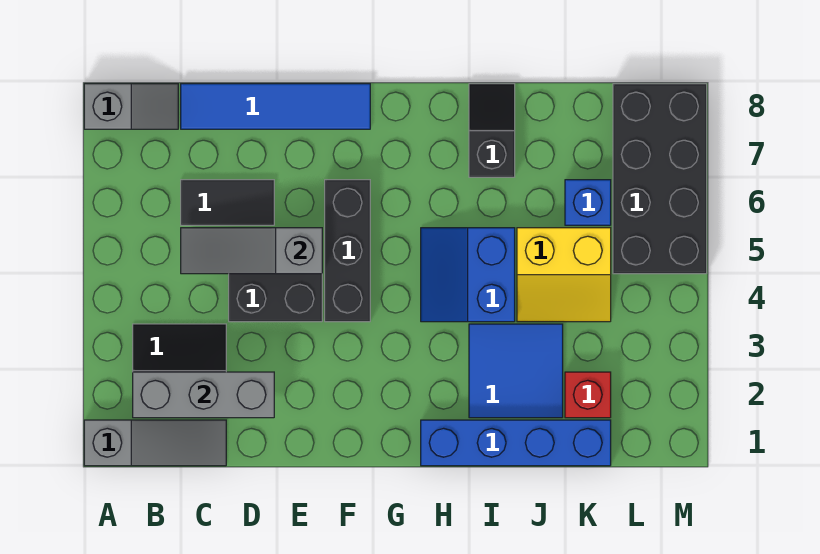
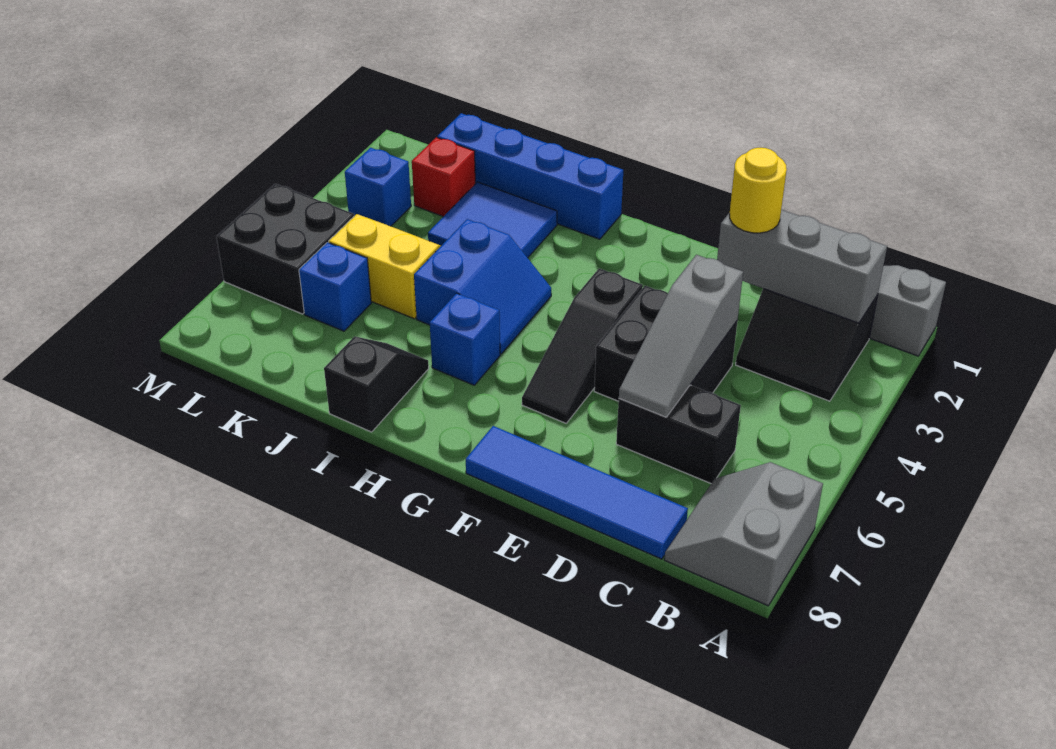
grey 1x2 slope [84,84,178,129] -> grey 2x2 slope [664,462,823,606]
grey 1x3 slope [181,228,322,274] -> grey 1x3 slope turned to [619,255,743,417]
black 1x2 tile [181,180,274,225] -> black 1x2 brick [616,385,741,483]
none -> yellow 1x1 round brick [730,148,787,233]
black 1x3 brick [325,180,370,322] -> black 1x3 slope [522,269,643,423]
none -> blue 1x1 brick [430,293,500,385]
black 1x2 slope [469,84,515,177] -> black 1x2 slope turned to [324,336,429,432]
none -> blue 1x1 brick [345,148,411,226]
black 2x4 brick [613,84,707,274] -> black 2x2 brick [216,184,354,314]

